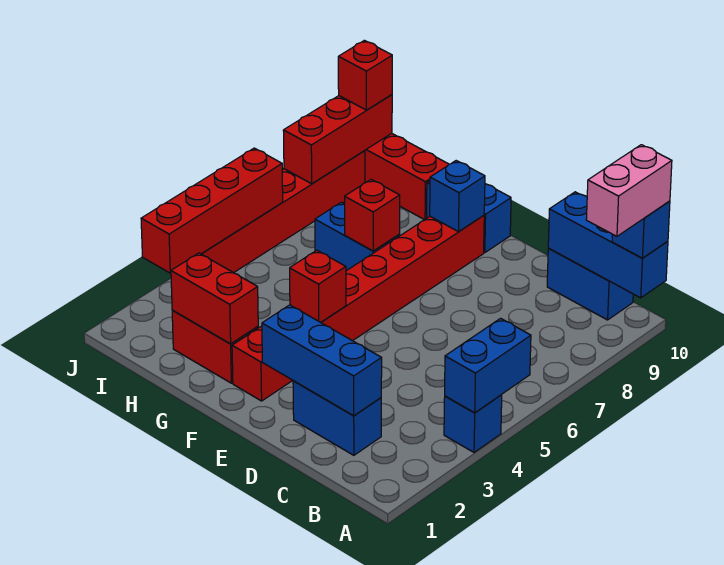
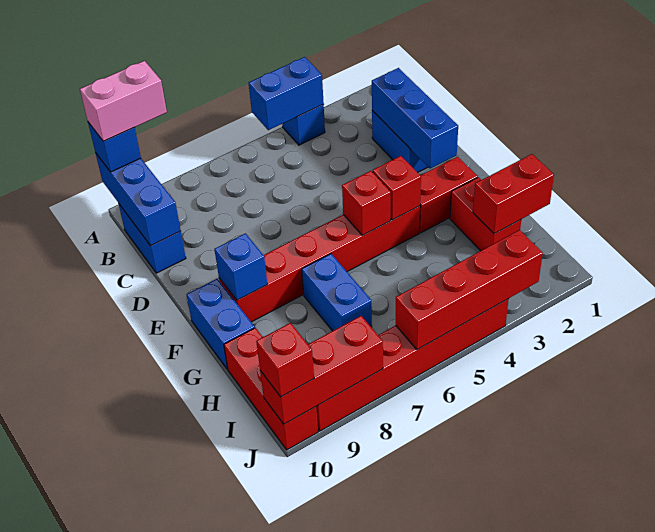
red 1x2 brick [171,253,258,344] -> red 1x2 brick turned to [473,154,554,234]
red 1x1 brick [345,180,400,251] -> red 1x1 brick moved to [342,171,391,235]

